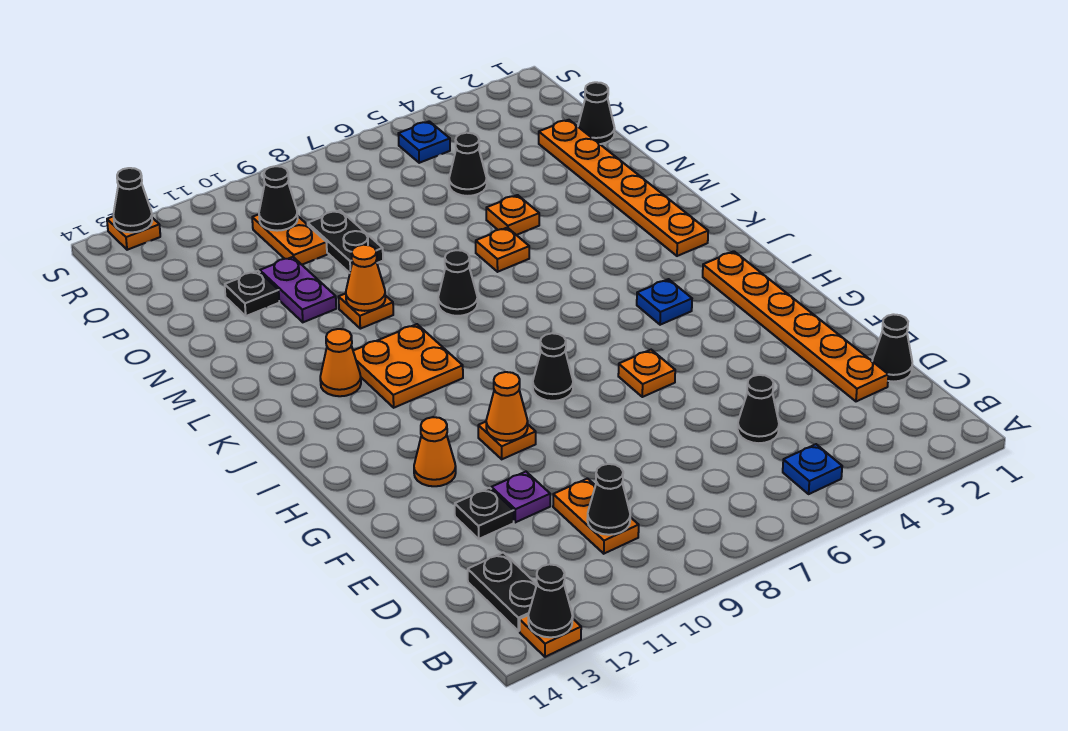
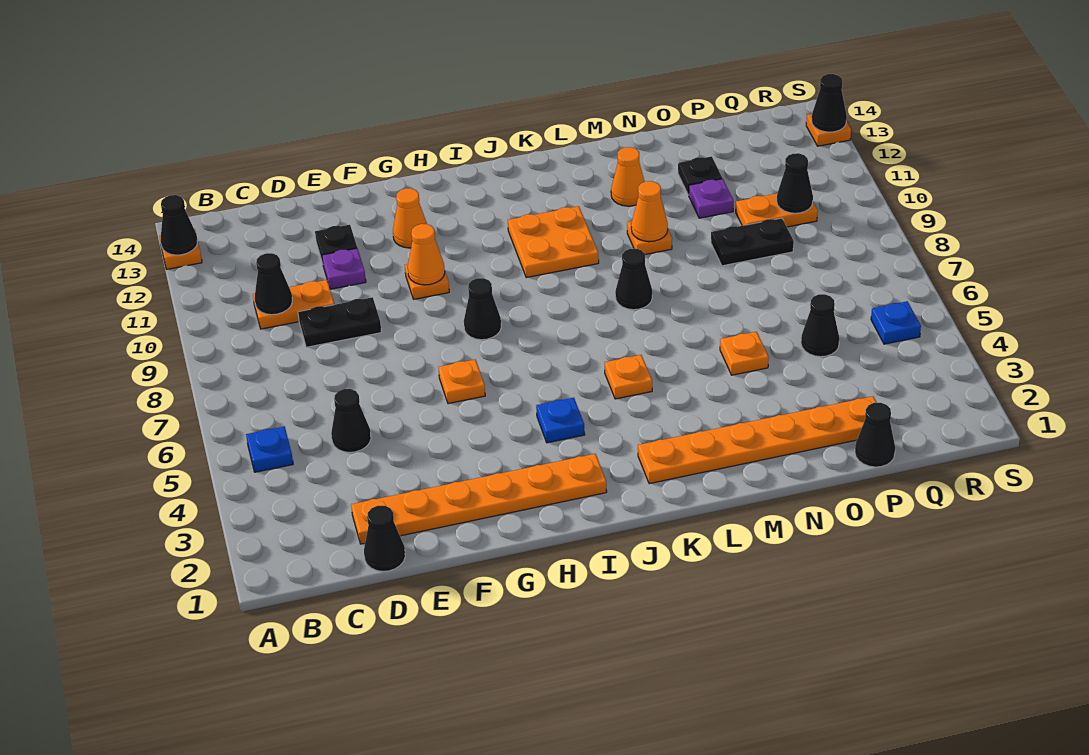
black 1x2 plate [468,552,537,631] -> black 1x2 plate moved to [298,297,381,347]
orange 1x1 cone [320,329,361,396] -> orange 1x1 cone moved to [611,147,645,206]
orange 1x1 plate [476,228,529,272] -> orange 1x1 plate moved to [605,355,652,399]
purple 1x2 plate [260,257,336,322] -> purple 1x1 plate [689,179,734,218]

